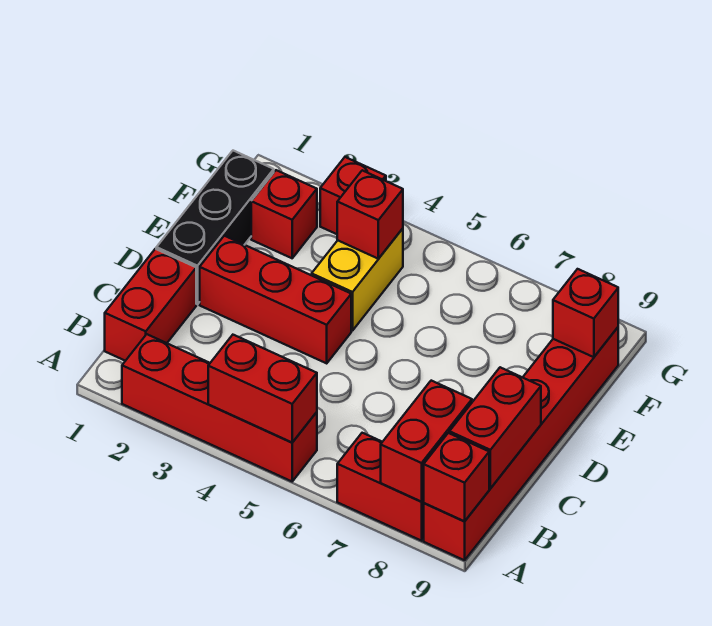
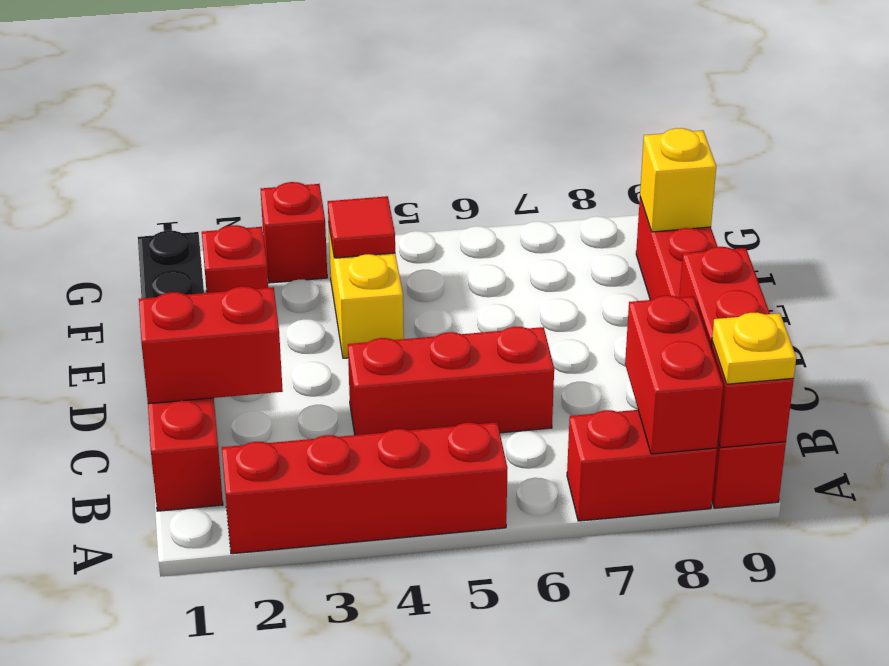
red 1x2 brick [208,335,317,443] -> red 1x2 brick moved to [139,286,283,404]
none -> yellow 1x1 plate [712,313,796,384]
red 1x3 brick [200,236,351,363] -> red 1x3 brick moved to [348,327,554,435]
red 1x1 brick [337,170,403,259] -> red 1x1 tile [328,196,395,258]
red 1x1 brick [553,269,618,357] -> yellow 1x1 brick [640,128,716,232]

